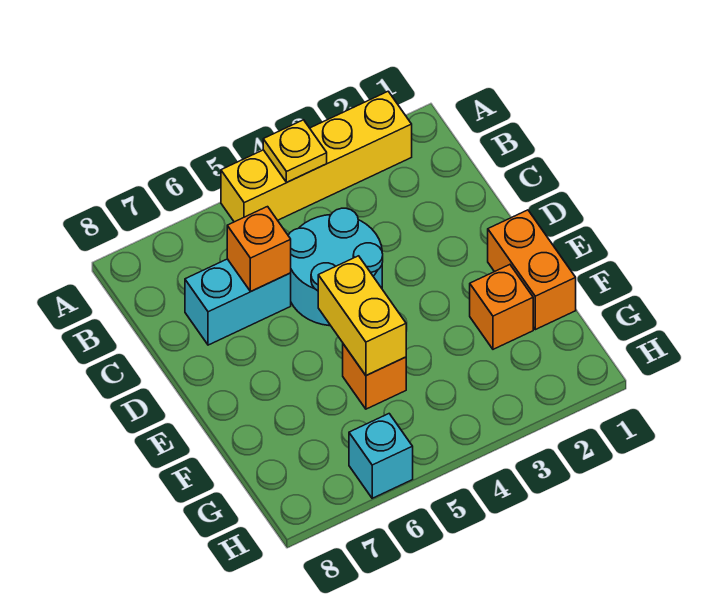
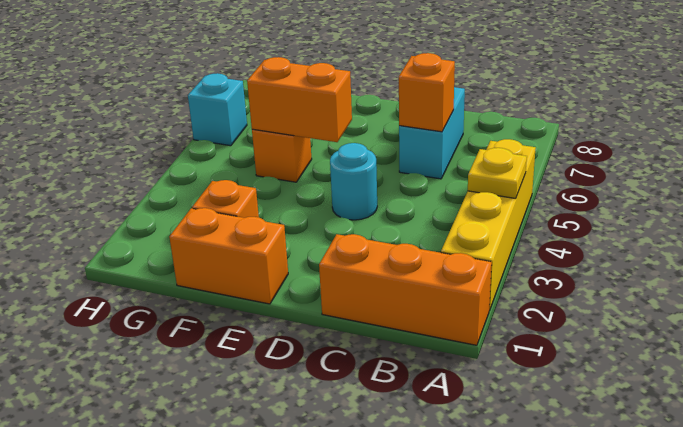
none -> orange 1x3 brick [319,234,492,345]
cyan 2x2 round brick [288,208,383,326] -> cyan 1x1 round brick [330,143,377,220]
yellow 1x2 brick [318,256,406,376] -> orange 1x2 brick [247,57,352,142]

